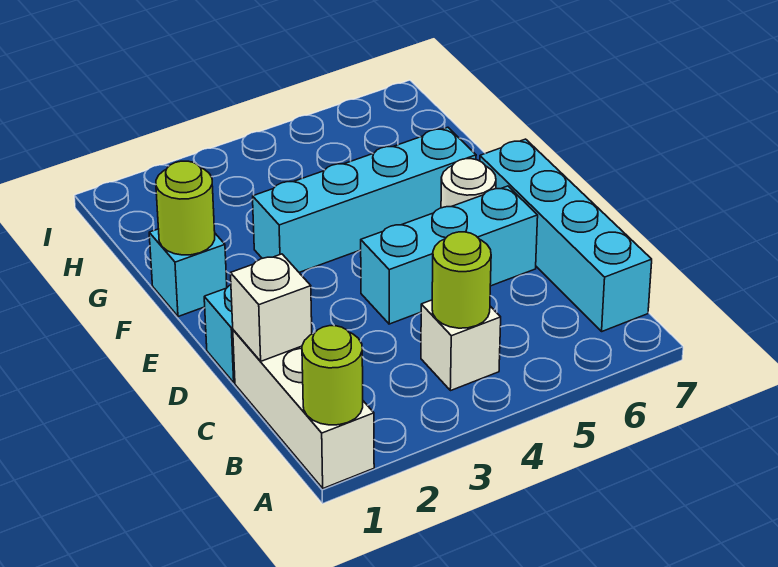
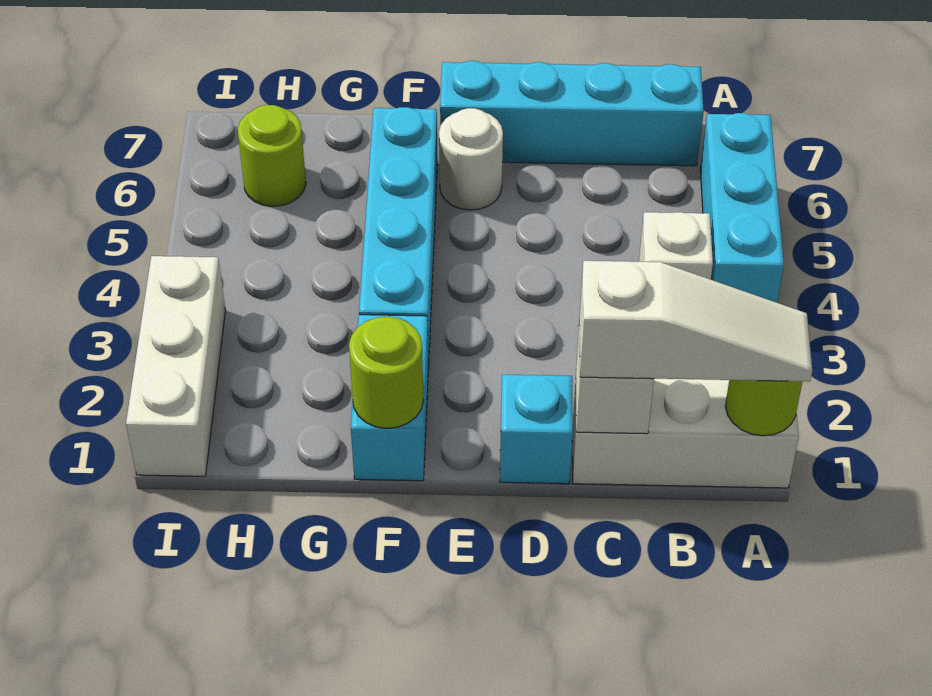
none -> white 1x3 slope [579,261,812,382]
lime 1x1 round brick [432,232,491,328] -> lime 1x1 round brick moved to [238,105,306,206]
cyan 1x3 brick [361,186,538,324] -> cyan 1x3 brick moved to [700,113,784,303]
cyan 1x1 brick [149,229,227,317] -> cyan 1x2 brick [351,315,429,481]
none -> white 1x3 brick [126,256,226,476]

